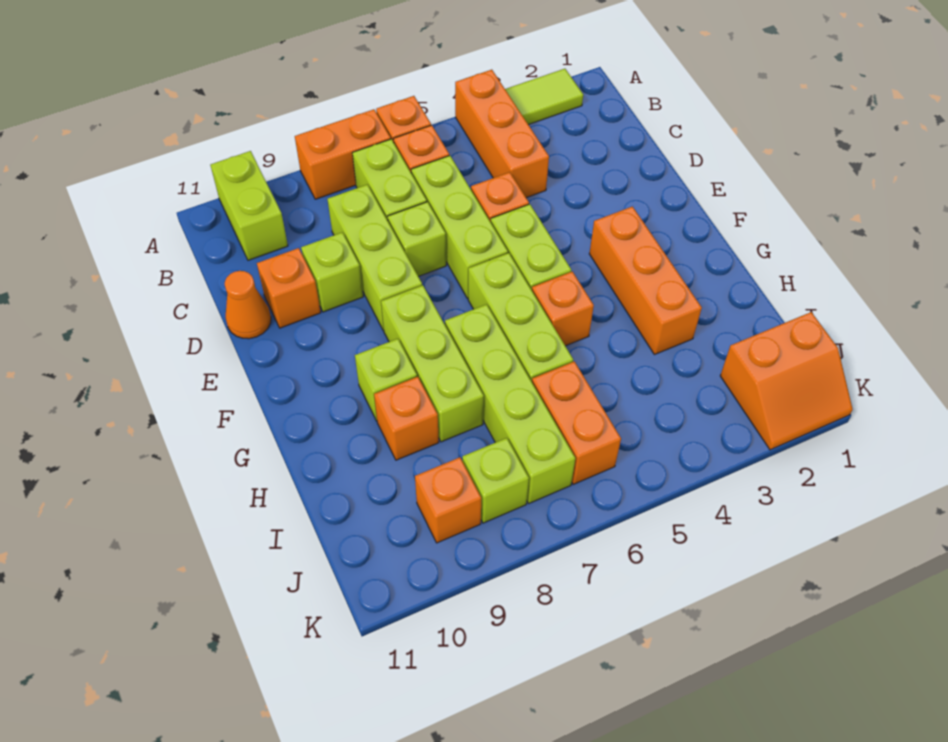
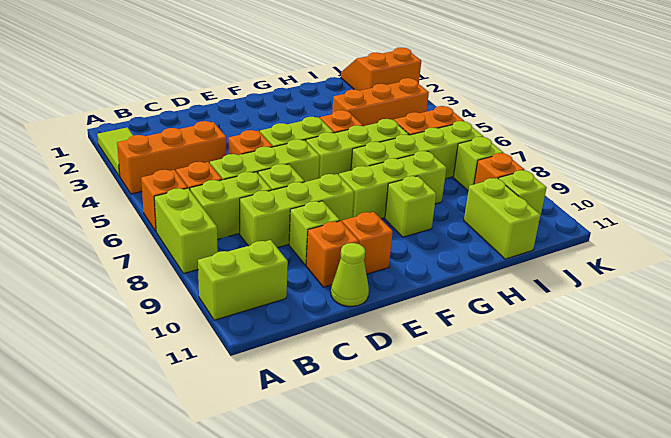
orange 1x2 brick [295,109,391,199] -> lime 1x2 brick [154,188,218,274]
orange 1x1 cone [225,271,271,339] -> lime 1x1 cone [331,243,369,306]
orange 1x3 brick [589,207,702,355] -> orange 1x3 brick moved to [332,78,429,126]
orange 1x1 brick [374,377,439,460] -> orange 1x1 brick moved to [342,212,393,274]
none -> lime 1x2 brick [464,178,541,259]
orange 2x2 slope [720,312,853,450] -> orange 2x2 slope turned to [341,48,421,90]
none -> lime 1x1 brick [498,170,547,221]

